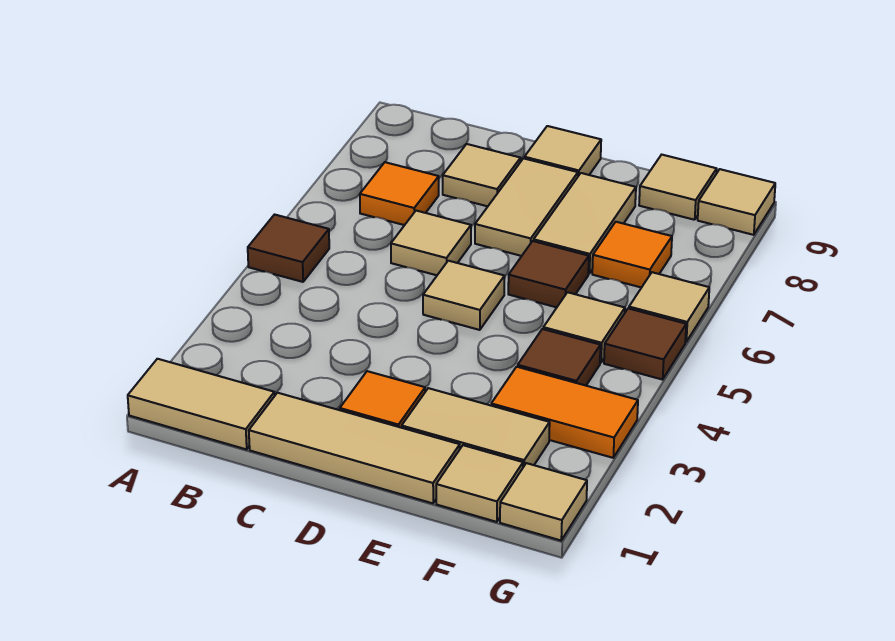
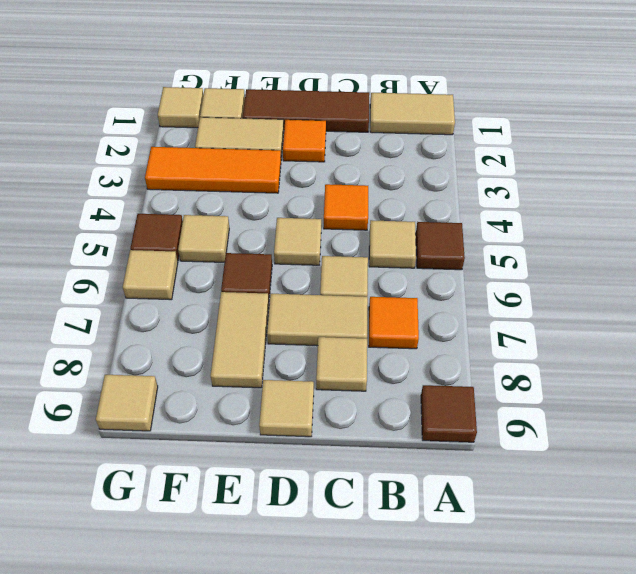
tan 1x3 tile [249,393,460,503] -> brown 1x3 tile [243,89,369,132]
tan 1x2 tile [475,158,578,256] -> tan 1x2 tile turned to [267,294,368,346]
orange 1x2 tile [491,367,638,458] -> orange 1x3 tile [145,147,281,193]
brown 1x1 tile [518,329,601,386] -> brown 1x1 tile moved to [421,385,477,442]
orange 1x1 tile [592,222,672,288] -> orange 1x1 tile moved to [324,184,368,230]
tan 1x1 tile [639,155,717,220] -> tan 1x1 tile moved to [369,220,416,268]

